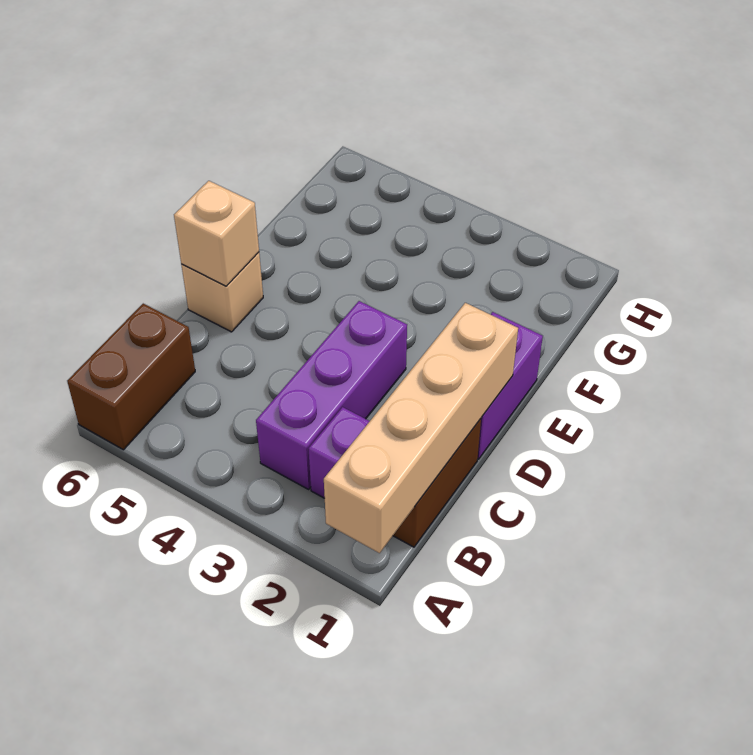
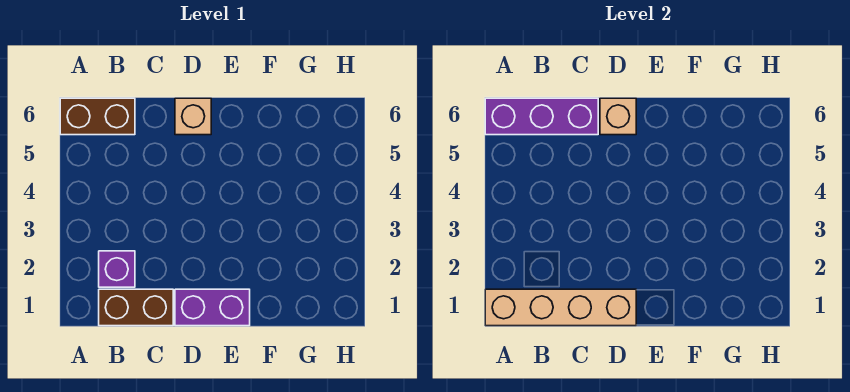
purple 1x3 brick [256,301,407,489] -> purple 1x3 brick moved to [485,98,598,135]

